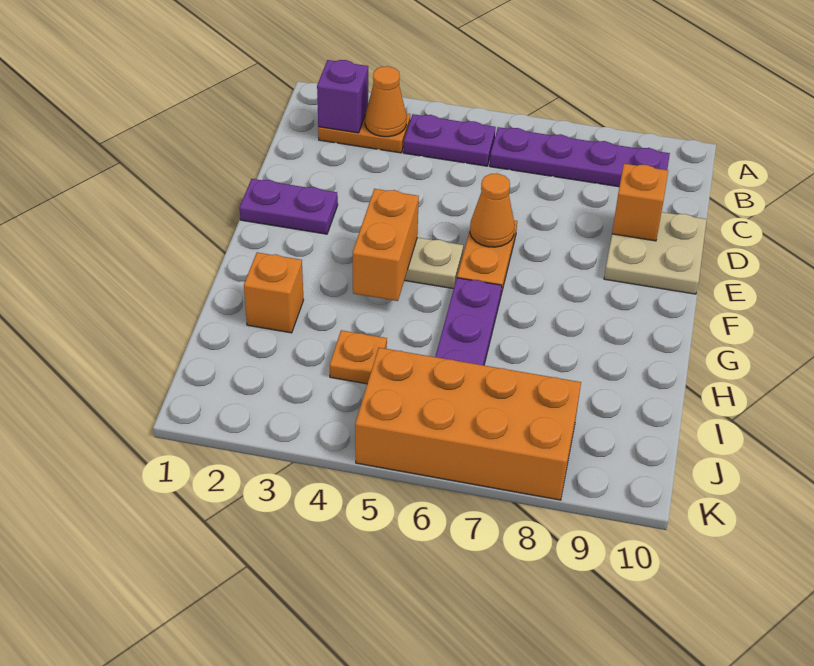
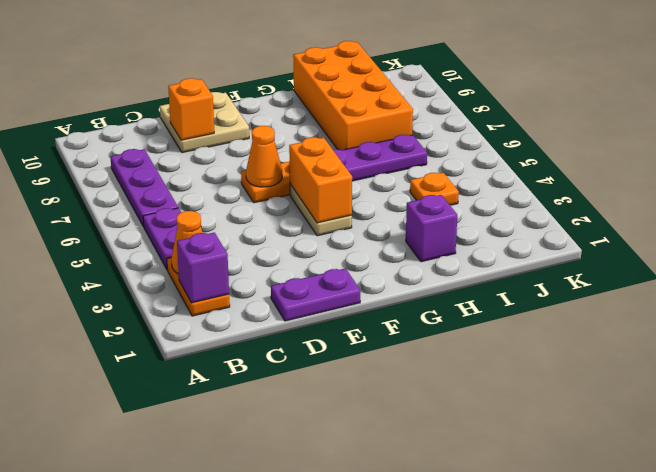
purple 1x4 plate [490,127,670,187] -> purple 1x3 plate [110,149,178,227]
purple 1x2 plate [240,179,338,234] -> purple 1x2 plate turned to [271,268,360,321]
orange 1x2 brick [353,189,419,301] -> orange 1x2 brick turned to [289,137,352,223]
orange 1x1 brick [244,252,303,333] -> purple 1x1 brick [406,195,457,262]
orange 2x4 brick [355,348,581,500] -> orange 2x4 brick moved to [293,41,413,150]

